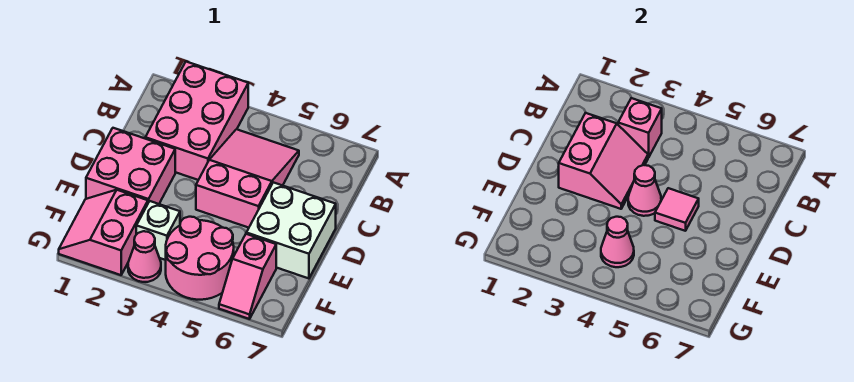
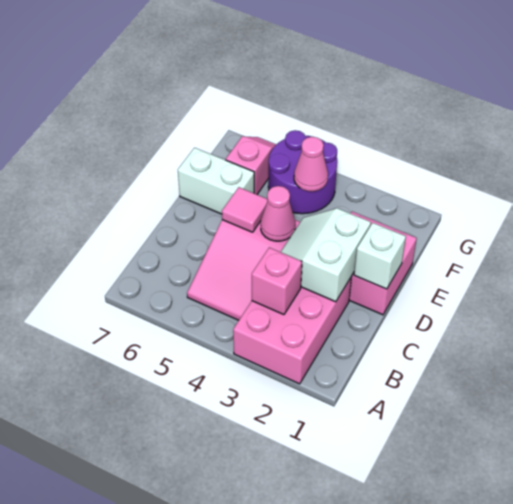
pink 2x2 slope [559,113,648,209] -> white 2x2 slope [281,208,371,302]
white 2x2 brick [246,182,336,278] -> white 1x2 brick [178,148,254,214]
pink 2x2 slope [59,190,148,275] -> none
white 1x1 brick [136,201,180,260] -> white 1x1 brick moved to [354,223,406,289]
pink 2x2 round brick [166,217,234,300] -> purple 2x2 round brick [268,130,337,214]
pink 1x1 cone [128,231,161,282] -> none

